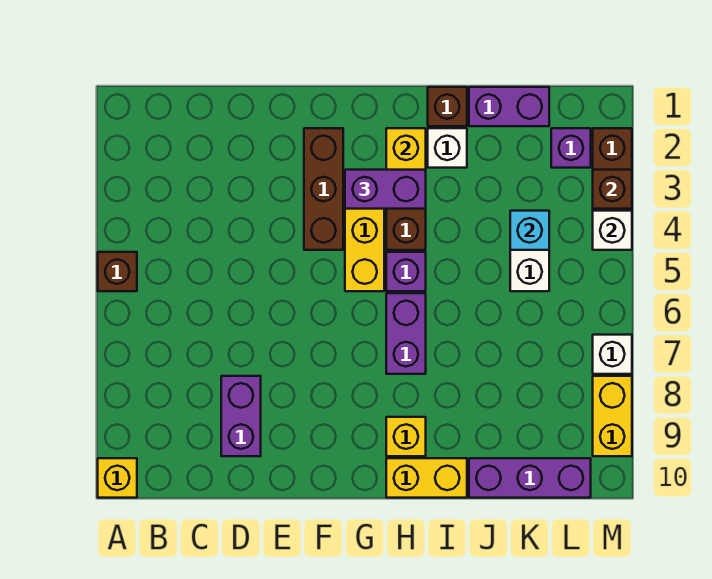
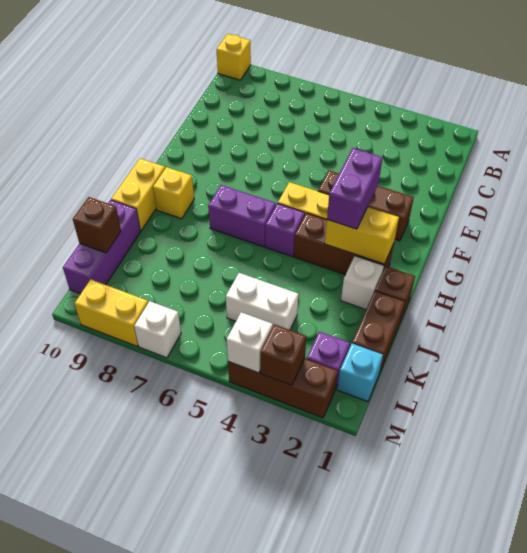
brown 1x1 brick [98,252,137,291] -> brown 1x1 brick moved to [73,197,121,253]
purple 1x2 brick [221,376,261,456] -> none
purple 1x2 brick [469,87,549,126] -> brown 1x2 brick [352,291,405,373]
cyan 1x1 brick [510,211,549,250] -> cyan 1x1 brick moved to [337,344,383,402]

